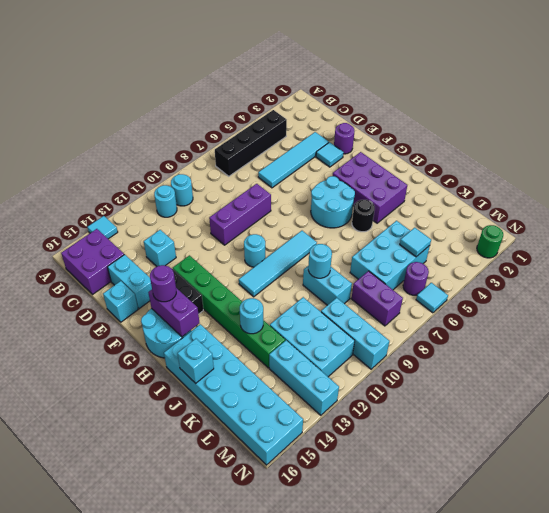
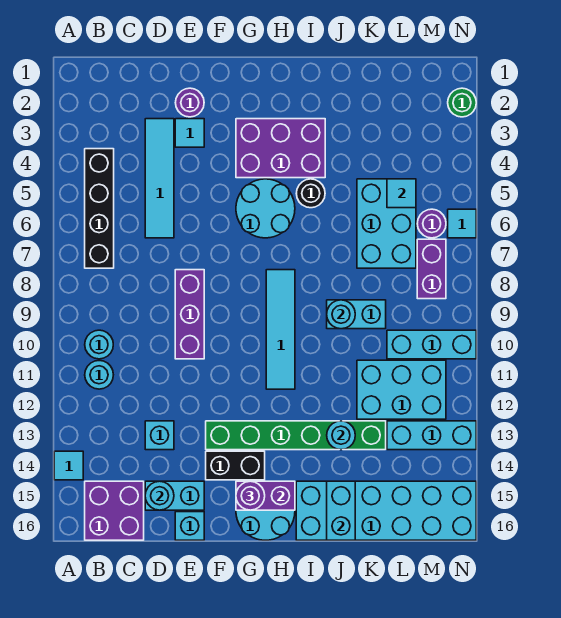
cyan 1x1 round brick [244,234,265,267] -> cyan 1x1 round brick moved to [145,481,174,510]
cyan 1x1 brick [177,339,214,383] -> cyan 1x2 brick [327,481,355,540]
purple 1x2 brick [351,271,403,326] -> purple 1x2 brick turned to [417,239,446,299]

